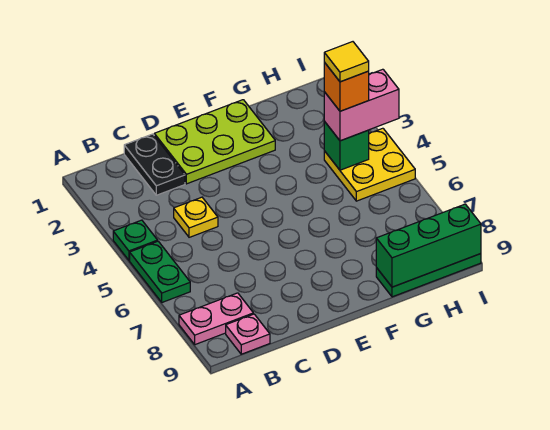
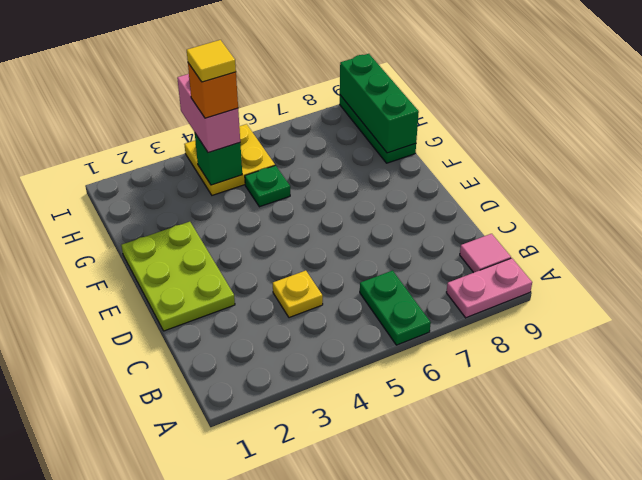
green 1x1 plate [113,220,158,260] -> green 1x1 plate moved to [245,166,290,207]
green 1x2 plate [130,241,190,302] -> green 1x2 plate turned to [360,271,431,345]
pink 1x2 plate [179,293,253,345] -> pink 1x2 plate turned to [446,258,532,318]
pink 1x1 plate [226,314,270,354] -> pink 1x1 tile [460,234,511,273]
black 1x2 plate [124,134,185,195] -> none

